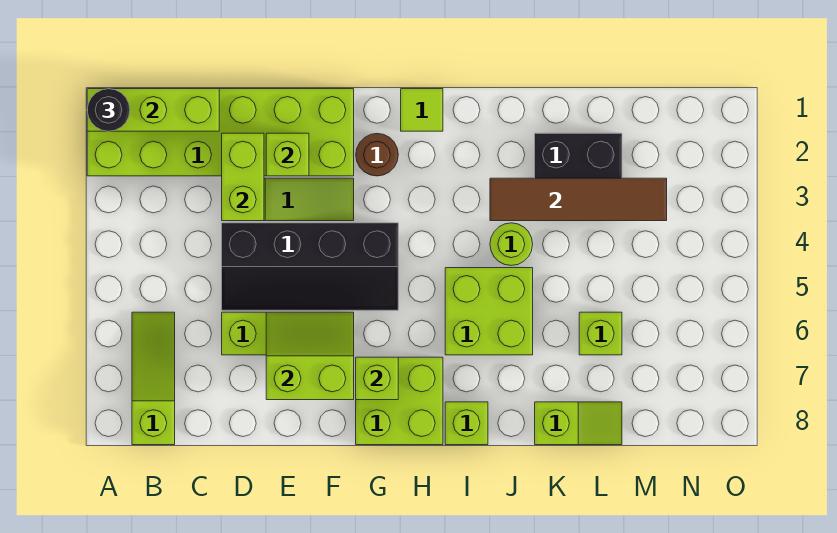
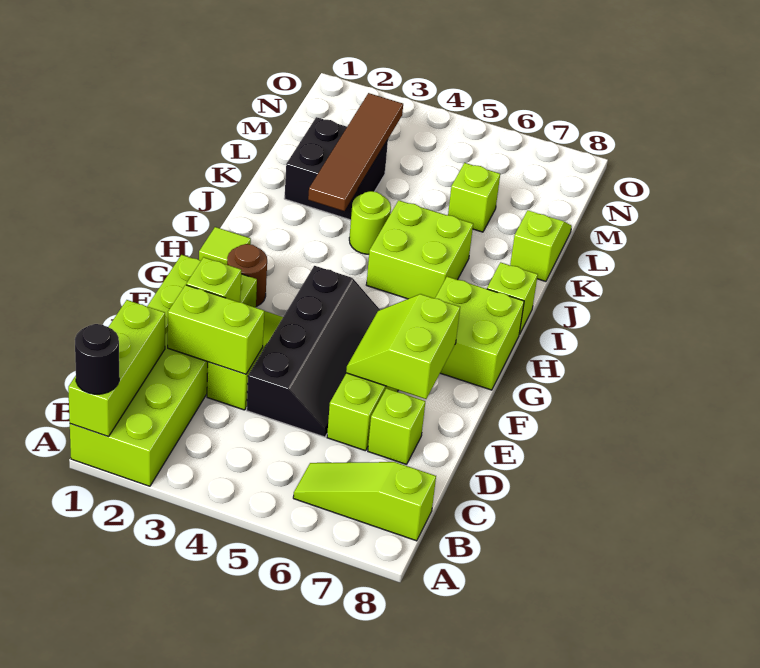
lime 1x1 brick [356,357,398,400] -> lime 1x1 brick moved to [368,388,425,464]

